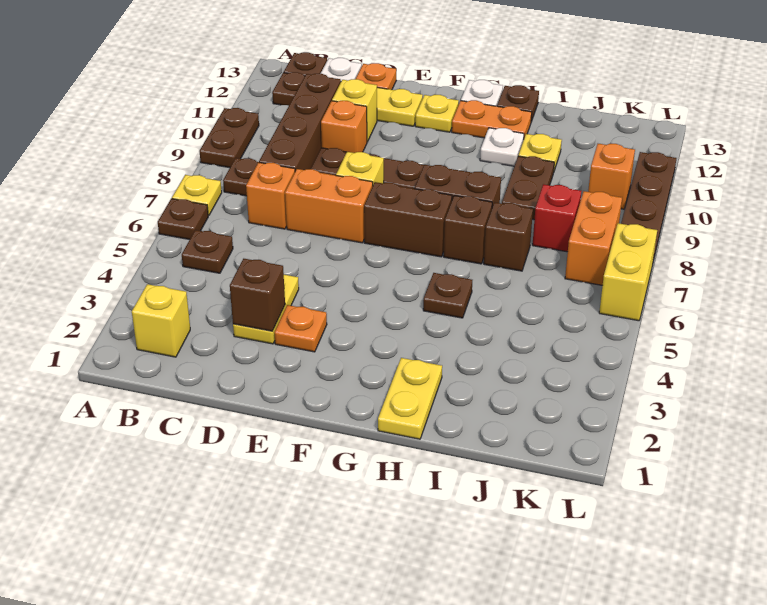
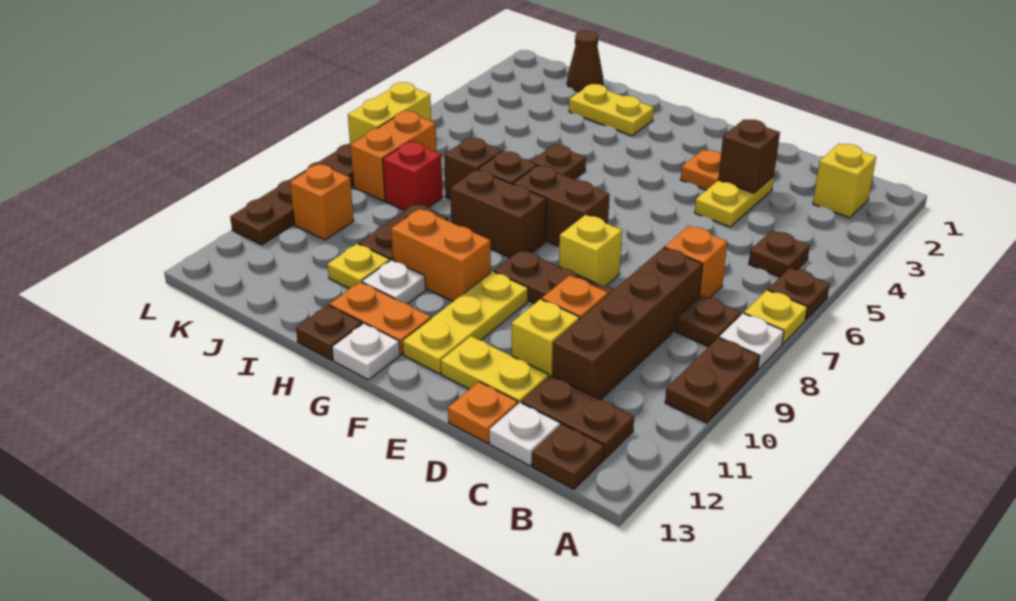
none -> white 1x1 plate [719,313,784,369]
orange 1x2 brick [285,169,373,243] -> orange 1x2 brick moved to [391,209,491,301]
yellow 1x1 plate [415,95,459,132] -> yellow 1x3 plate [403,271,528,374]
yellow 1x2 plate [378,358,442,439] -> yellow 1x2 plate turned to [569,84,654,136]
none -> brown 1x1 cone [567,31,603,92]

